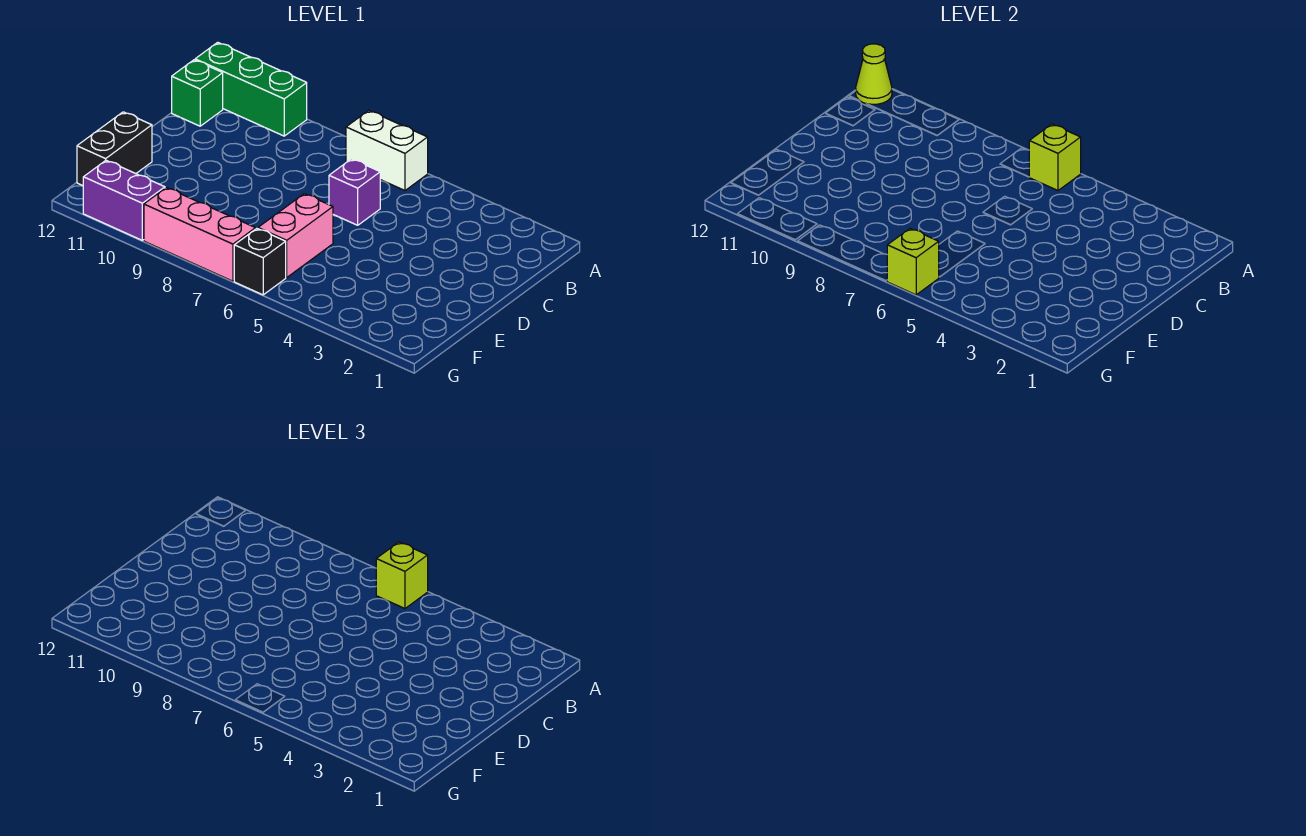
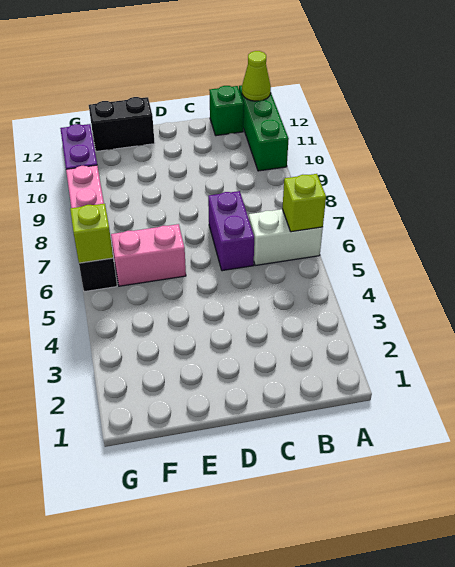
white 1x2 brick [346,110,428,191] -> white 1x2 brick turned to [249,209,323,266]
lime 1x1 brick [376,542,428,609] -> none
purple 1x1 brick [329,159,380,225] -> purple 1x2 brick [208,191,254,271]

